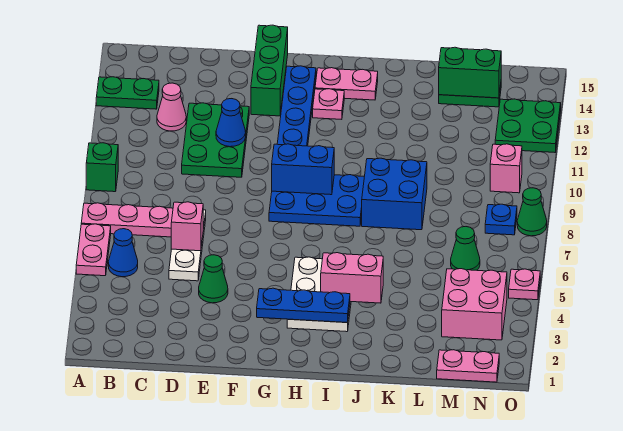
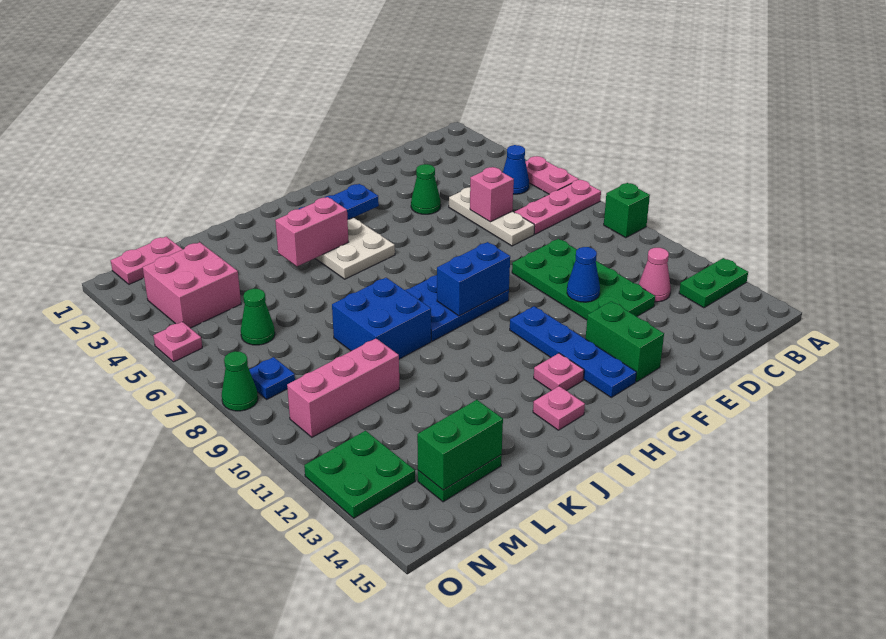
green 2x3 plate [182,103,249,177] -> green 2x4 plate [512,239,655,320]
green 1x3 brick [251,25,288,116] -> green 1x2 brick [586,301,664,382]
pink 1x2 plate [315,68,378,100] -> pink 1x1 plate [533,386,585,430]
pink 1x1 brick [490,144,522,193] -> pink 1x3 brick [287,338,399,437]

